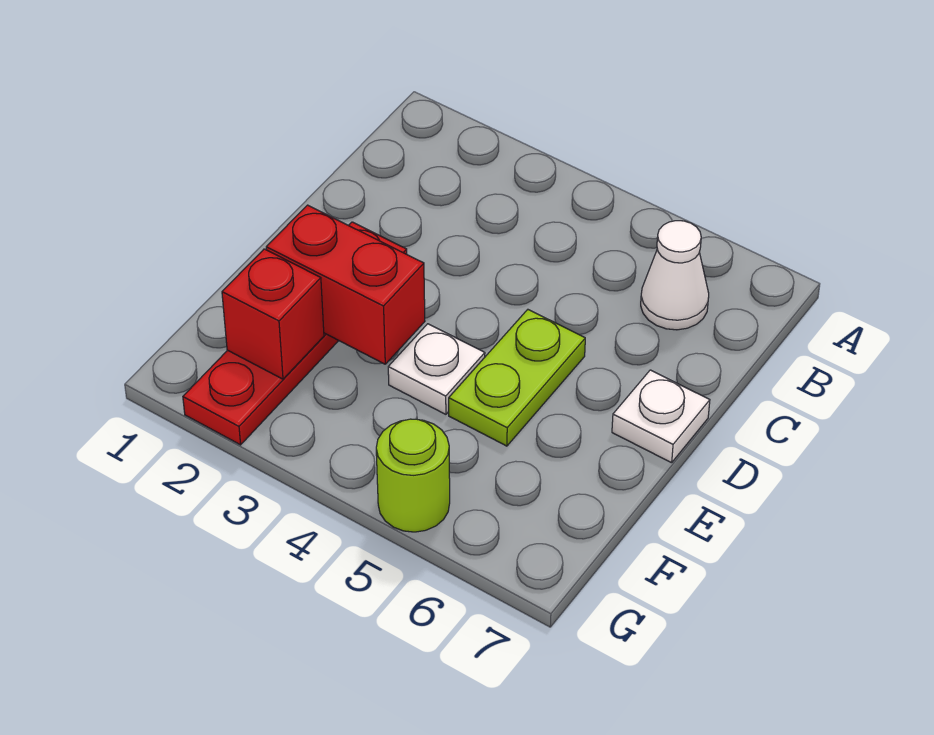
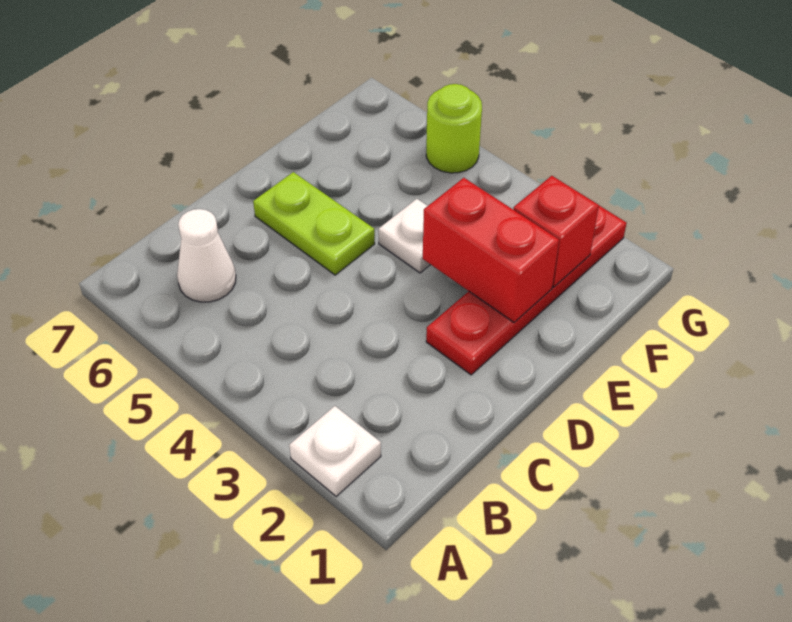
lime 1x2 plate [449,310,585,446] -> lime 1x2 plate turned to [253,172,375,275]
white 1x1 plate [612,370,710,463] -> white 1x1 plate moved to [289,406,381,496]

